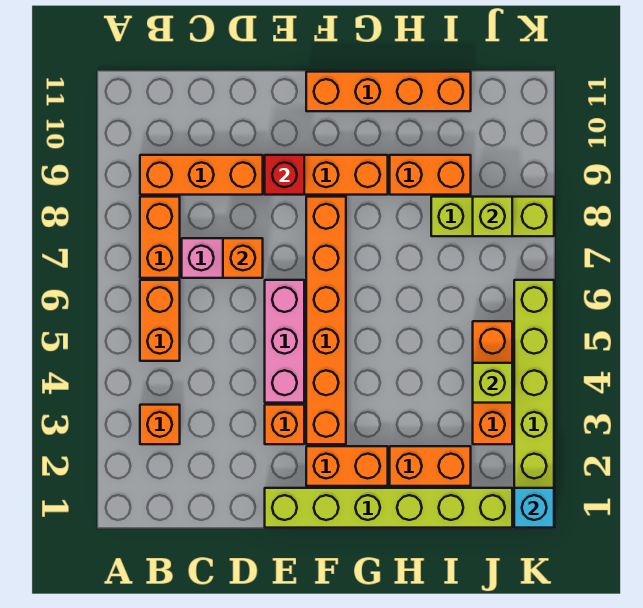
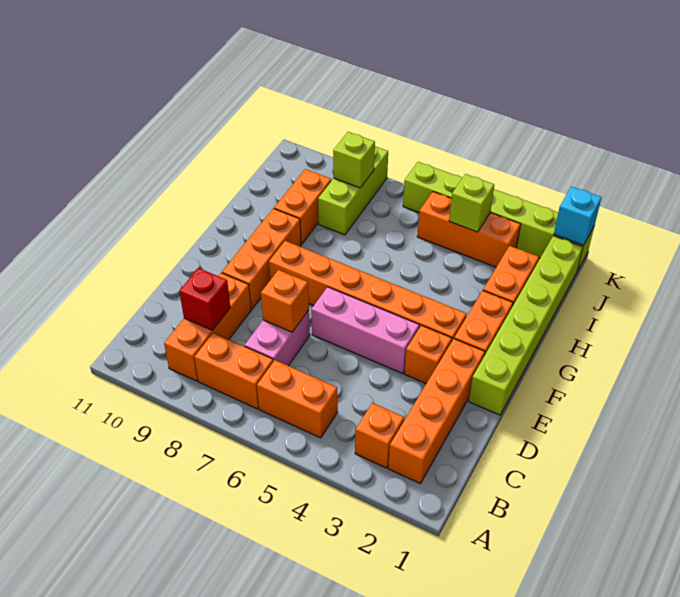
red 1x1 brick [265,155,304,195] -> red 1x1 brick moved to [179,268,230,330]
orange 1x4 brick [306,72,471,111] -> orange 1x4 brick moved to [388,339,485,484]

